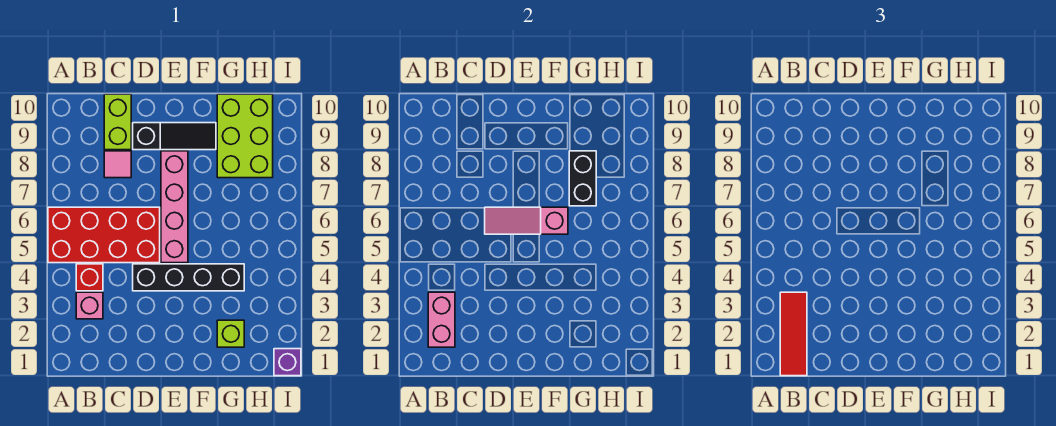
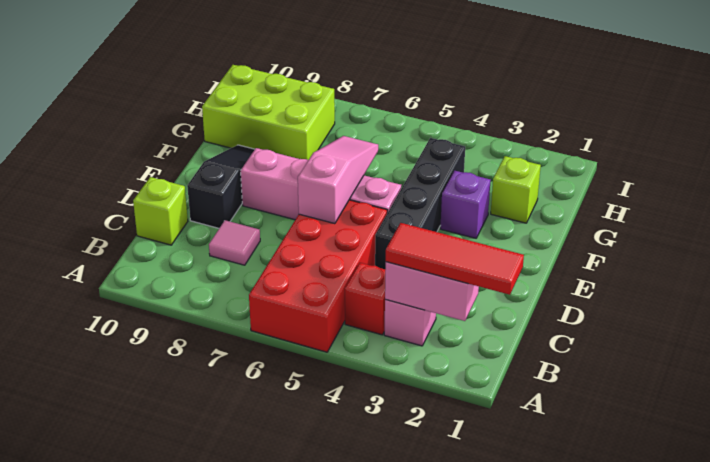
lime 1x2 brick [104,94,131,150] -> lime 1x1 brick [133,177,188,245]
pink 1x3 slope [485,207,568,234] -> pink 1x3 slope turned to [298,136,378,224]
black 1x2 brick [569,151,596,206] -> none
purple 1x1 brick [274,349,301,376] -> purple 1x1 brick moved to [440,171,491,238]

